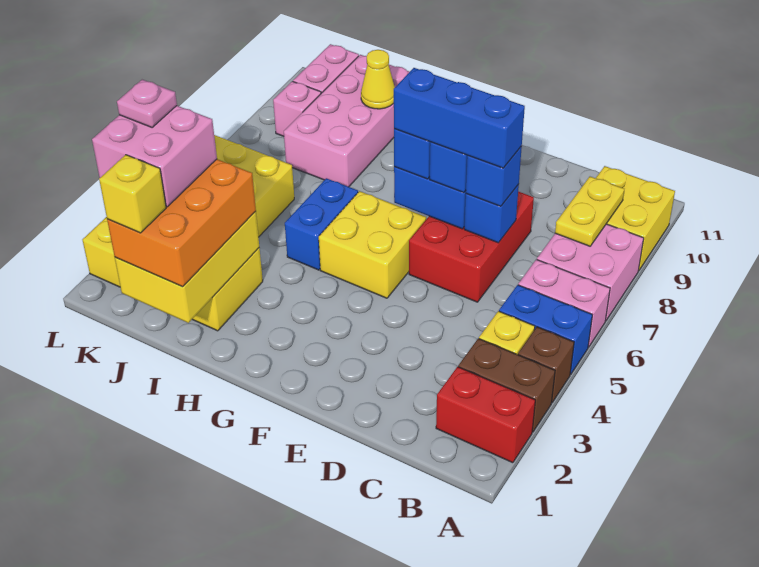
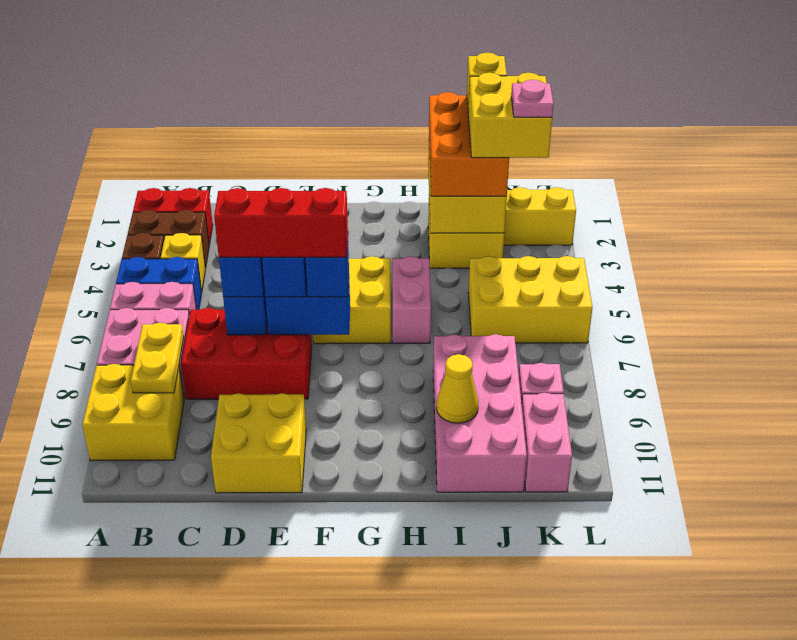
red 2x3 brick [409,191,534,302] -> red 2x3 brick turned to [181,308,312,399]
blue 1x3 brick [393,68,525,168] -> red 1x3 brick [214,188,348,258]
none -> yellow 2x2 brick [211,393,306,493]
blue 1x2 brick [285,178,358,270] -> pink 1x2 brick [393,256,431,343]
pink 2x2 brick [92,106,217,207] -> yellow 2x2 brick [468,73,552,158]

